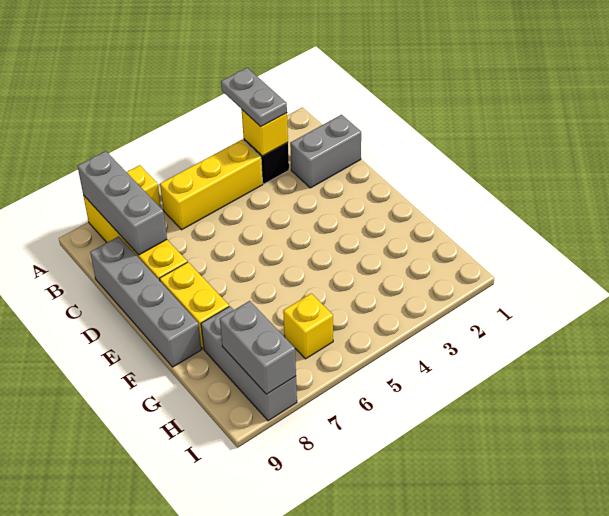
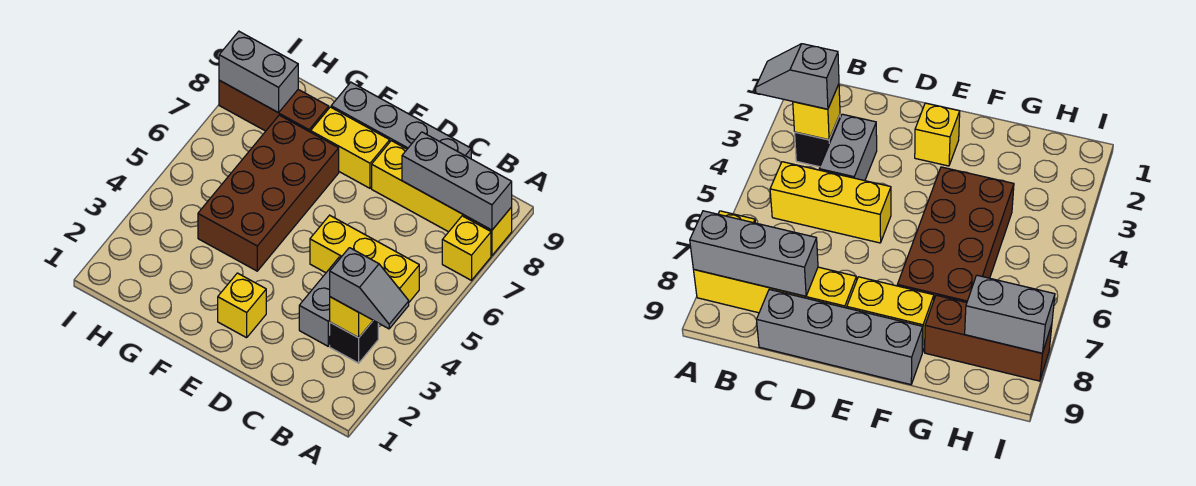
grey 1x2 plate [221,68,287,127] -> grey 1x2 slope [330,248,409,329]
yellow 1x3 brick [160,140,263,230] -> yellow 1x3 brick turned to [310,215,419,302]
grey 1x2 brick [290,115,361,188] -> grey 1x2 brick moved to [299,257,341,346]
none -> brown 2x4 brick [198,115,339,271]
grey 1x3 brick [201,306,297,421] -> brown 1x3 brick [219,80,329,132]
yellow 1x1 brick [283,293,333,359] -> yellow 1x1 brick moved to [218,273,266,338]

